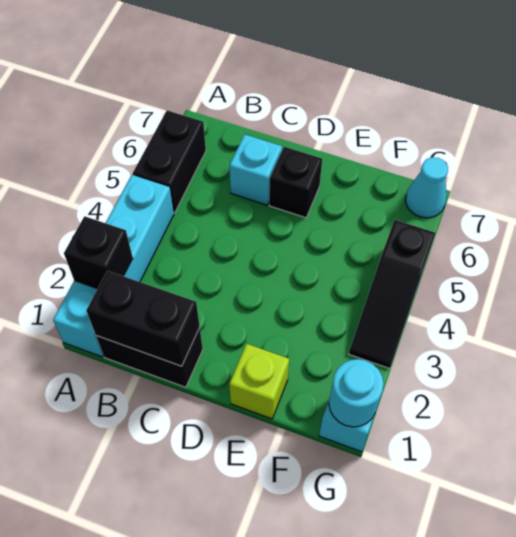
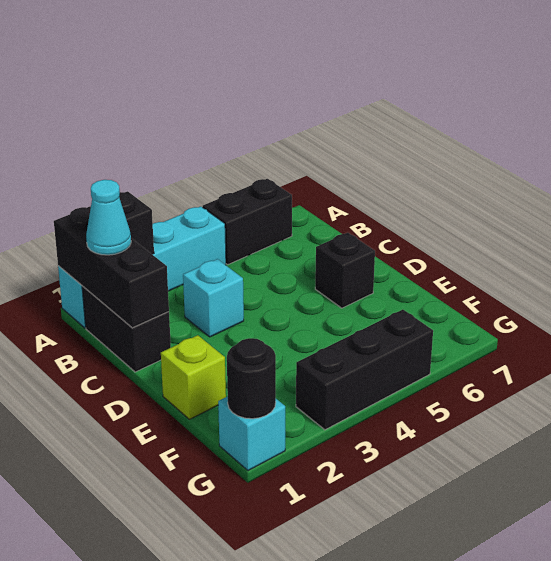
black 1x2 brick [86,271,200,366] -> black 1x3 brick [54,206,169,328]
cyan 1x1 brick [229,134,282,205] -> cyan 1x1 brick moved to [183,259,244,337]
cyan 1x1 round brick [329,359,384,427] -> black 1x1 round brick [227,338,276,419]
black 1x3 slope [349,220,435,369] -> black 1x3 brick [296,310,433,430]
cyan 1x1 cone [405,157,448,218] -> cyan 1x1 cone moved to [86,180,131,255]

